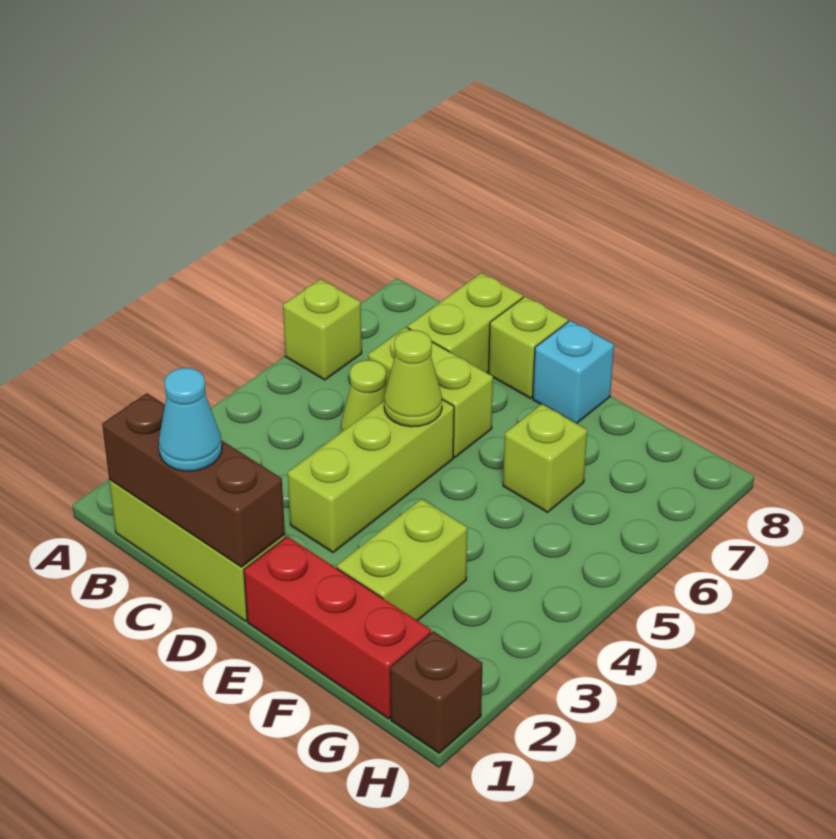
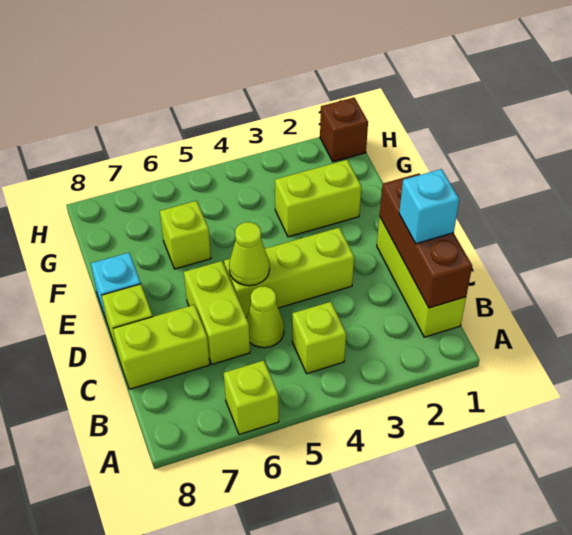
none -> lime 1x1 brick [292,302,346,374]
cyan 1x1 cone [159,368,222,471] -> cyan 1x1 brick [399,169,459,244]
red 1x3 brick [244,536,431,719] -> none

